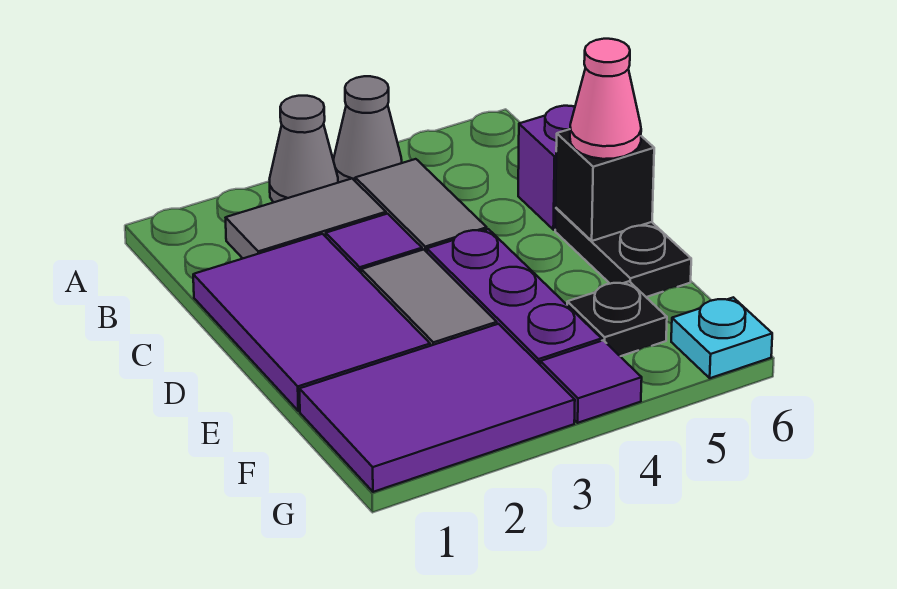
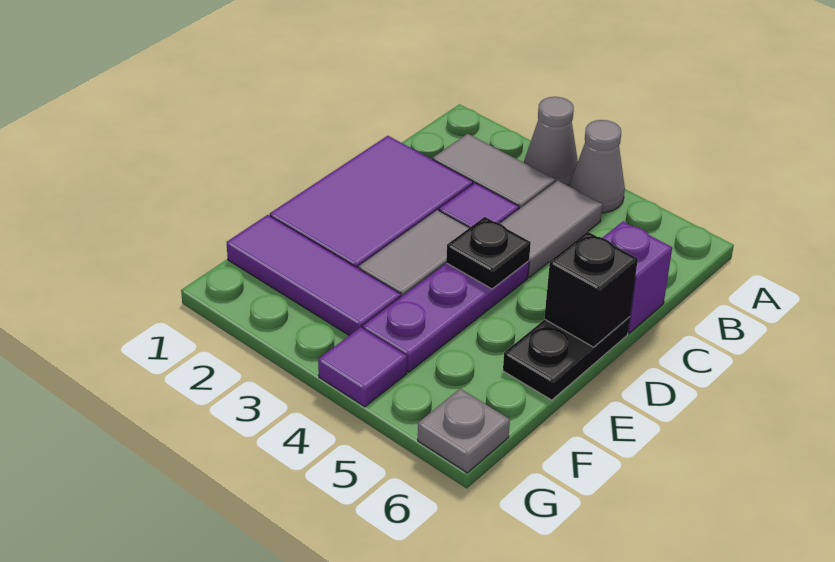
pink 1x1 cone [570,39,641,159] -> none
purple 2x3 tile [300,324,575,492] -> purple 1x3 tile [227,215,401,336]
black 1x1 plate [567,281,667,356] -> black 1x1 plate moved to [446,217,531,289]
cyan 1x1 plate [671,297,772,378] -> grey 1x1 plate [418,389,510,473]

